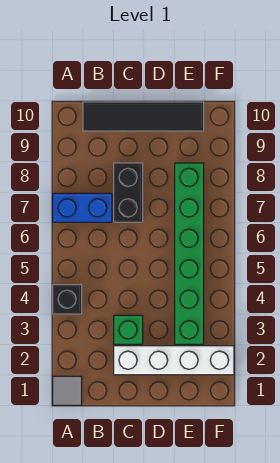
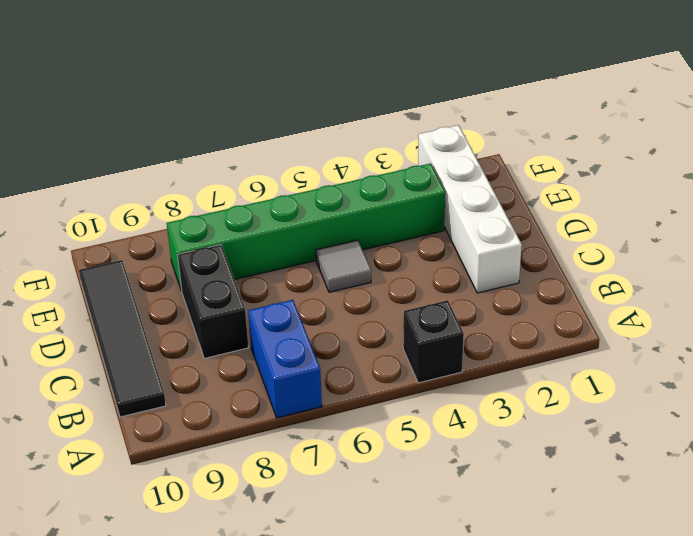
grey 1x1 tile [53,376,82,405] -> grey 1x1 tile moved to [316,240,371,292]
green 1x1 brick [114,315,143,344] -> none
black 1x2 brick [114,163,143,222] -> black 1x2 brick turned to [178,245,249,358]

